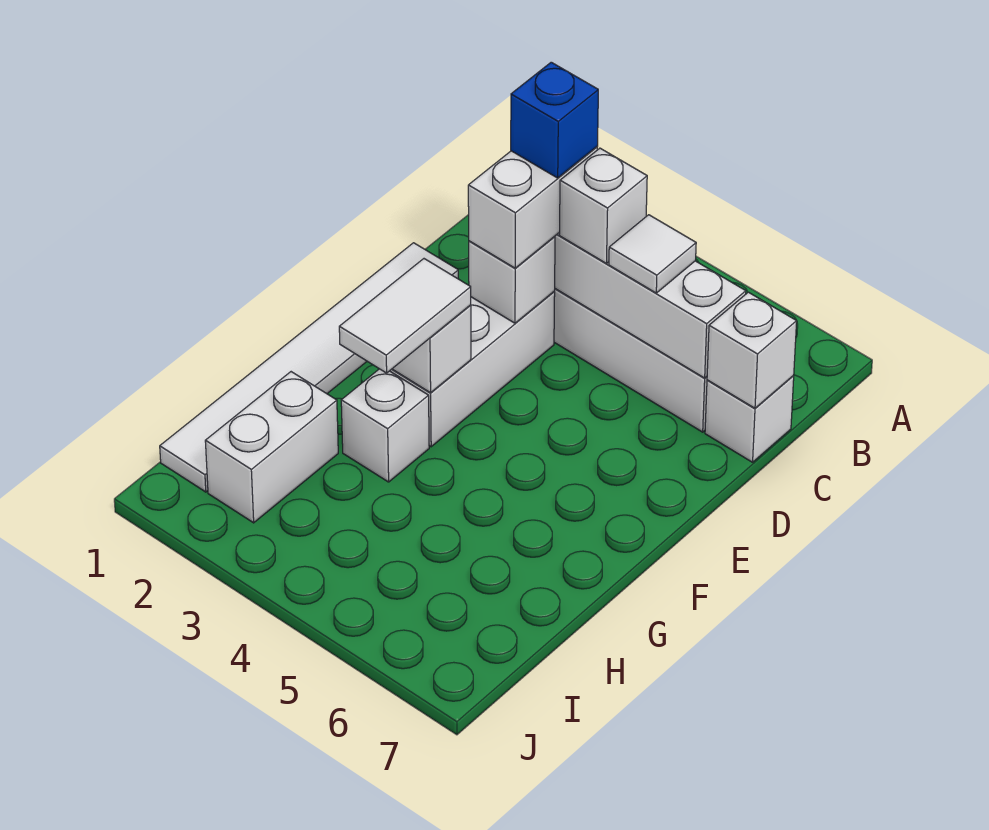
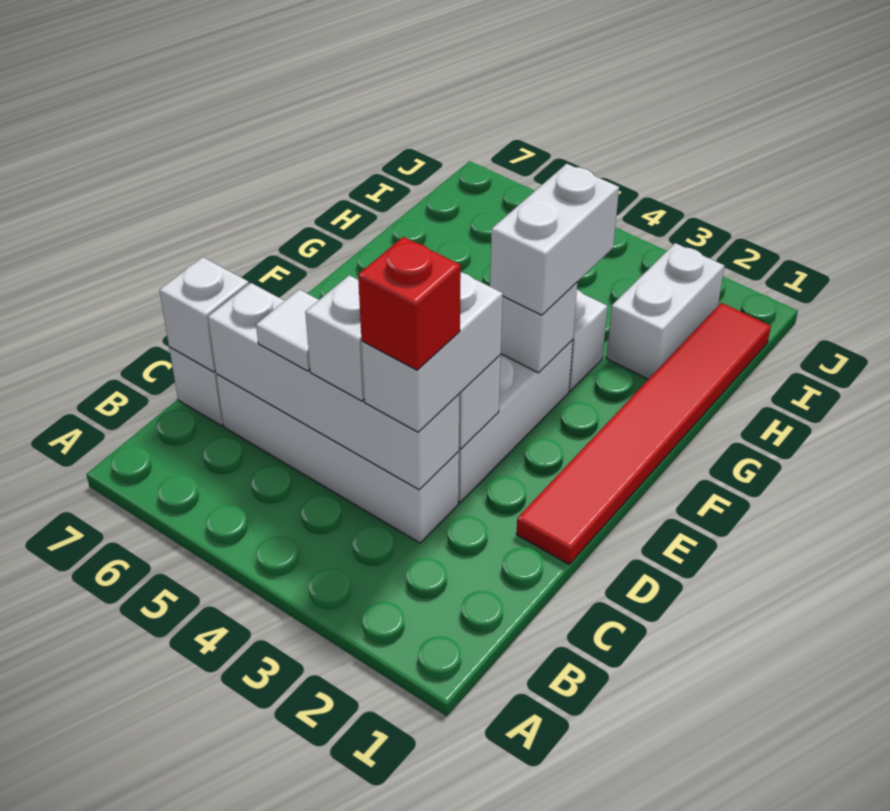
blue 1x1 brick [511,62,598,178] -> red 1x1 brick [358,237,461,370]
white 1x6 tile [160,243,458,492] -> red 1x6 tile [517,303,771,564]
white 1x2 tile [339,259,471,373] -> white 1x2 brick [490,164,619,315]

